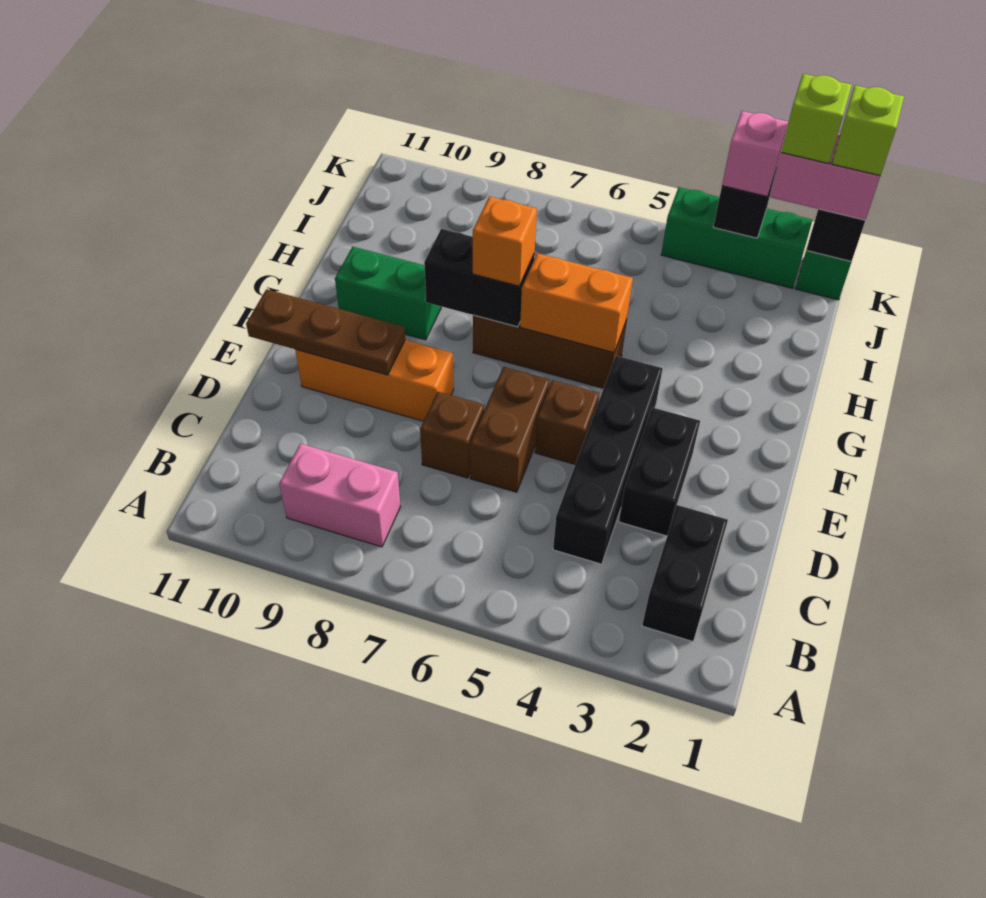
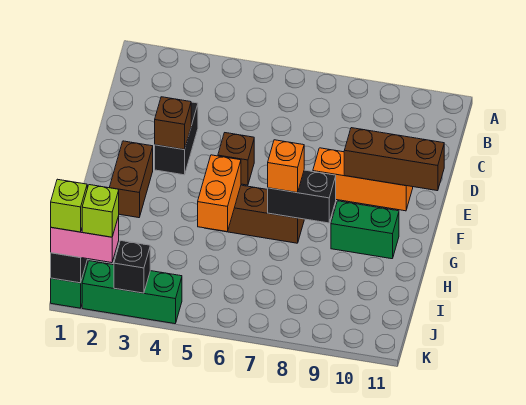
black 1x2 brick [642,505,728,642] -> none
pink 1x2 brick [279,444,401,547] -> none
black 1x4 brick [553,356,663,564] -> none
brown 1x2 brick [470,367,550,492] -> brown 1x2 brick moved to [109,141,153,218]
brown 1x1 brick [420,392,484,478] -> brown 1x1 brick moved to [155,97,191,150]
brown 1x3 plate [246,289,405,375] -> brown 1x3 brick [344,128,444,191]
orange 1x2 brick [520,253,633,353] -> orange 1x2 brick turned to [198,155,241,232]
pink 1x1 brick [722,111,788,197] -> none

